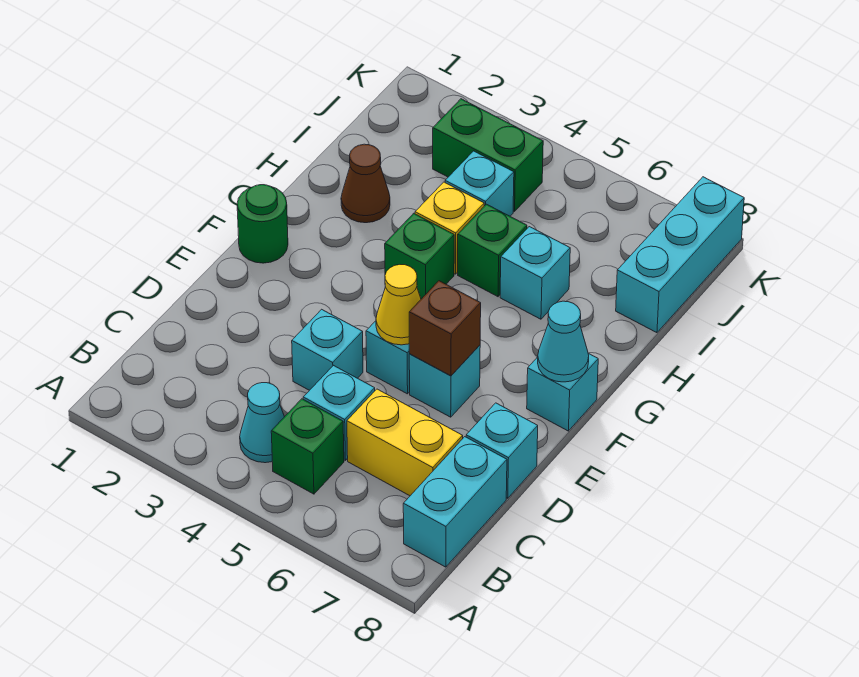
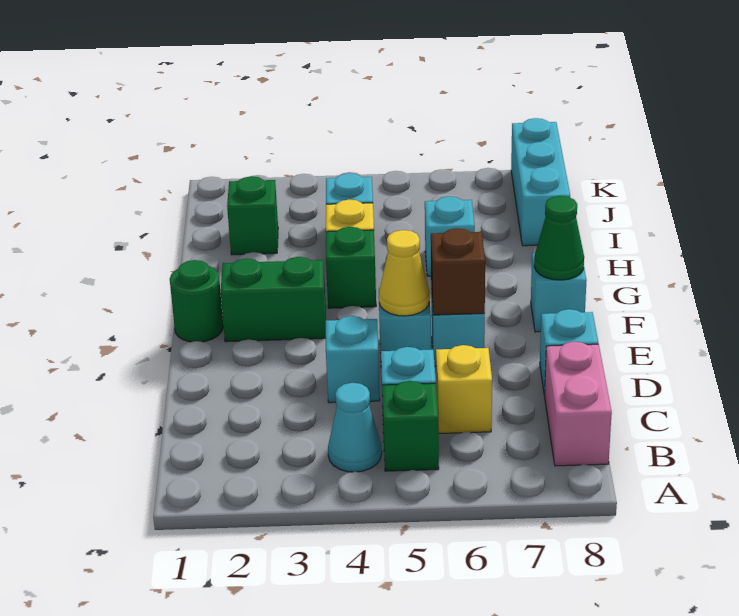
cyan 1x2 brick [403,437,507,567] -> pink 1x2 brick [545,342,612,466]
yellow 1x2 brick [347,389,463,496] -> yellow 1x1 brick [436,345,492,433]
cyan 1x1 cone [538,301,589,382] -> green 1x1 cone [534,196,584,280]
brown 1x1 cone [341,144,390,223] -> none
green 1x1 brick [458,204,527,297] -> green 1x1 brick moved to [227,176,278,255]
green 1x2 brick [433,99,543,212] -> green 1x2 brick moved to [221,257,326,342]

